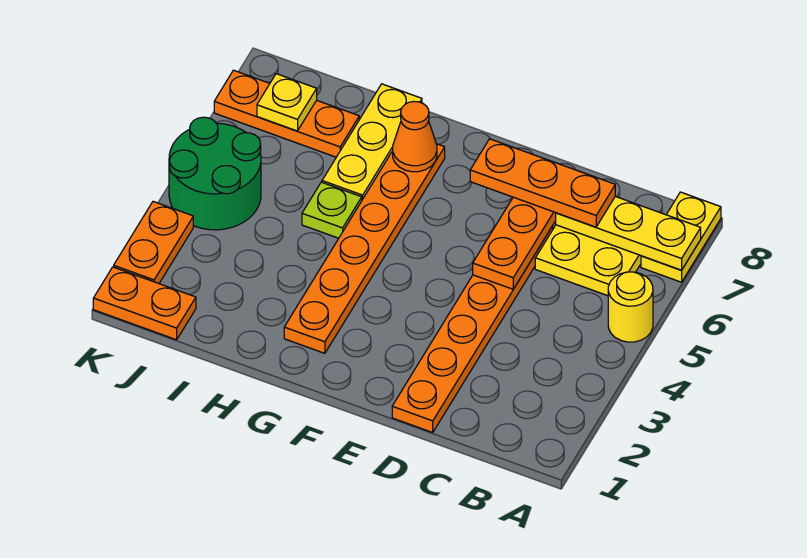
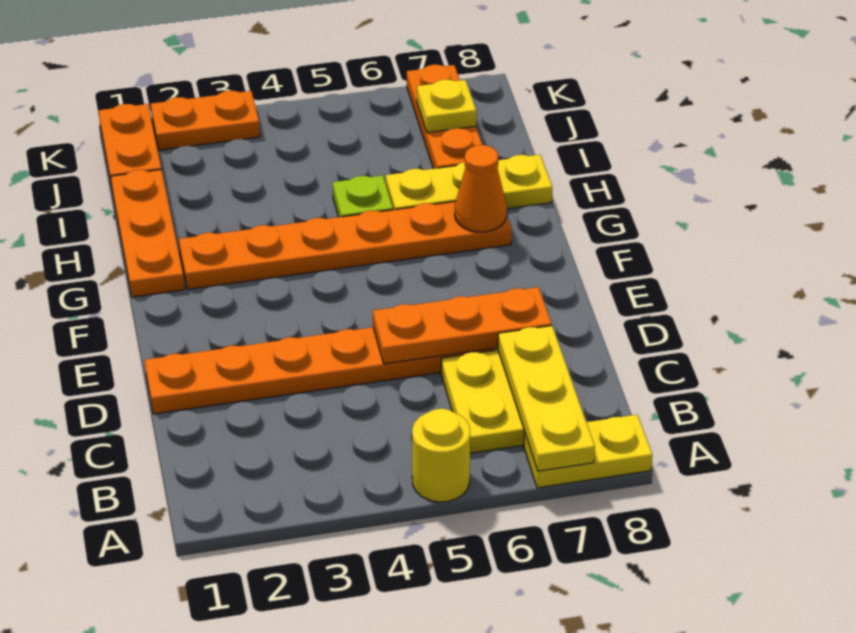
orange 1x3 plate [470,139,615,227] -> orange 1x3 plate moved to [111,170,185,297]
green 2x2 round brick [169,117,261,230] -> none

